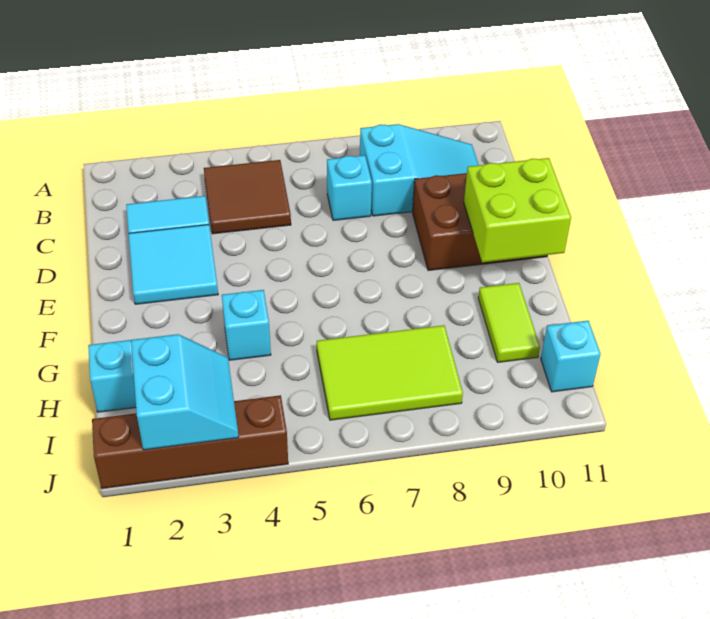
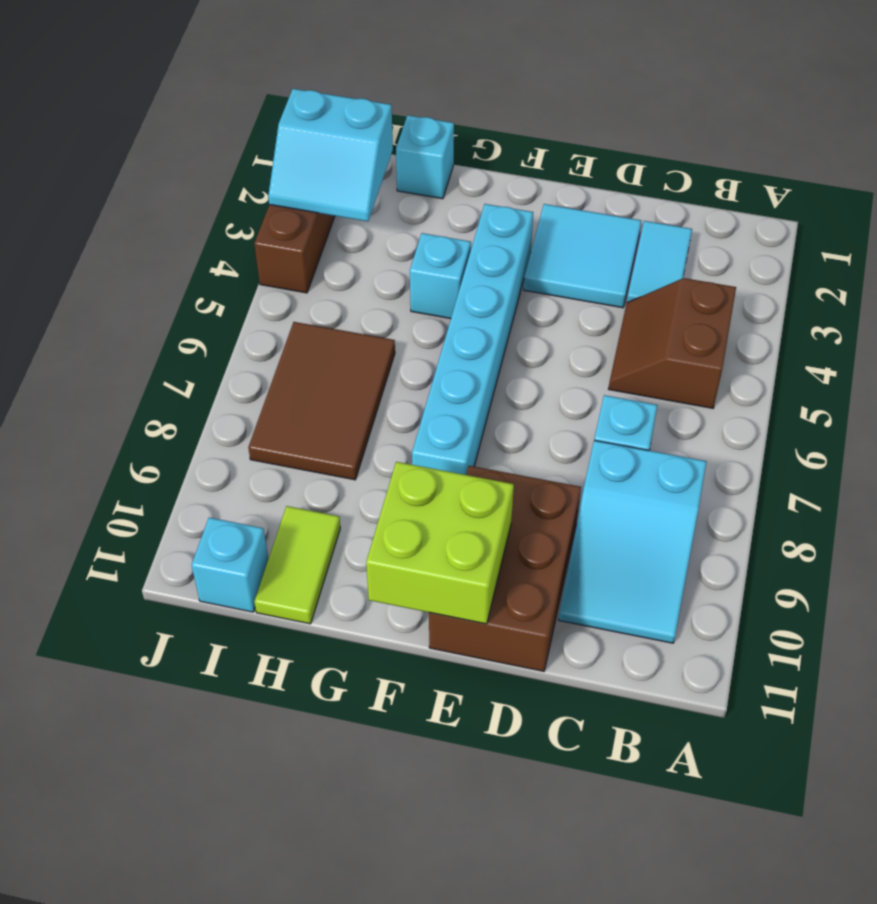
brown 2x2 tile [204,160,291,234] -> brown 2x2 slope [609,278,736,408]
none -> cyan 1x6 brick [412,204,533,475]
lime 1x2 tile [478,283,540,362] -> lime 1x2 tile turned to [254,506,340,624]
lime 2x3 tile [317,325,463,420] -> brown 2x3 tile [248,322,395,480]

